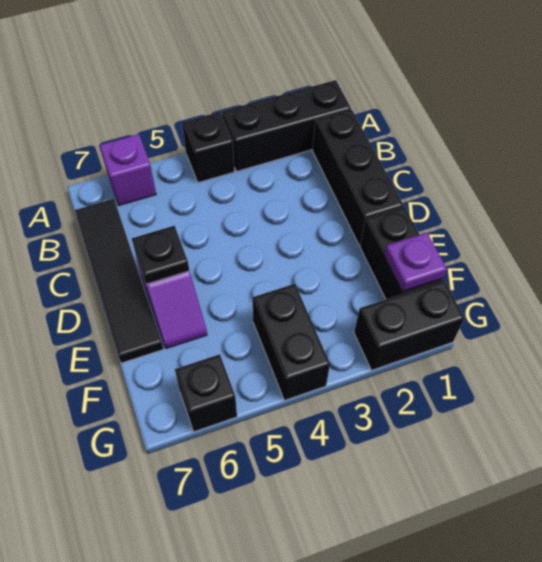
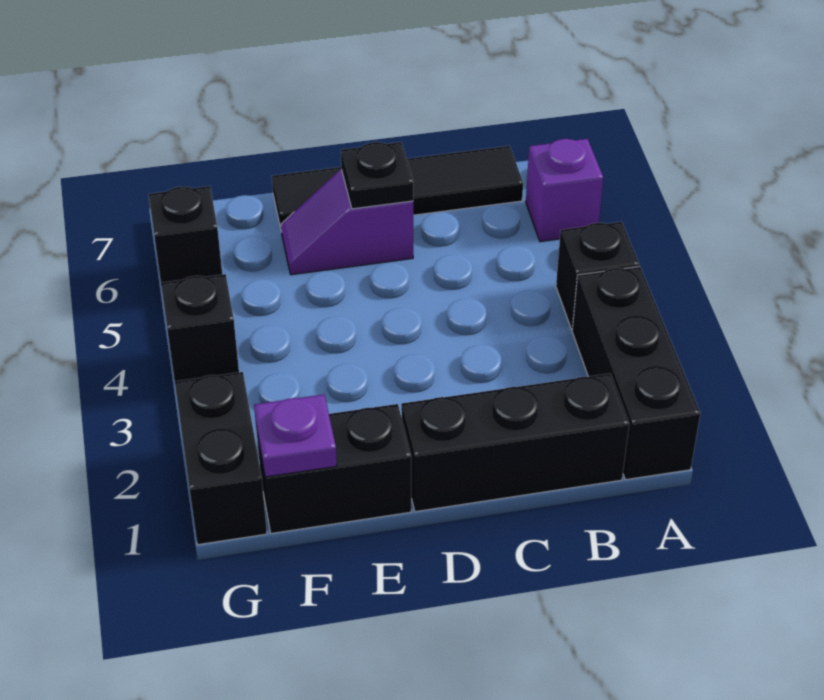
black 1x2 brick [253,284,330,400] -> black 1x1 brick [161,274,239,381]

